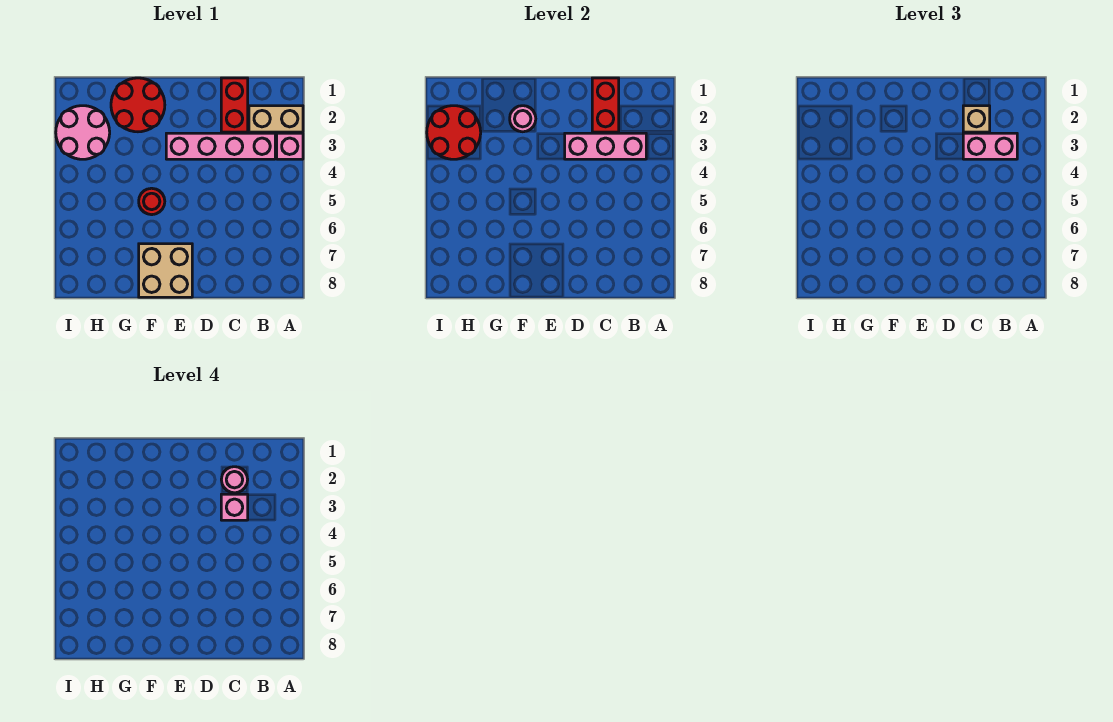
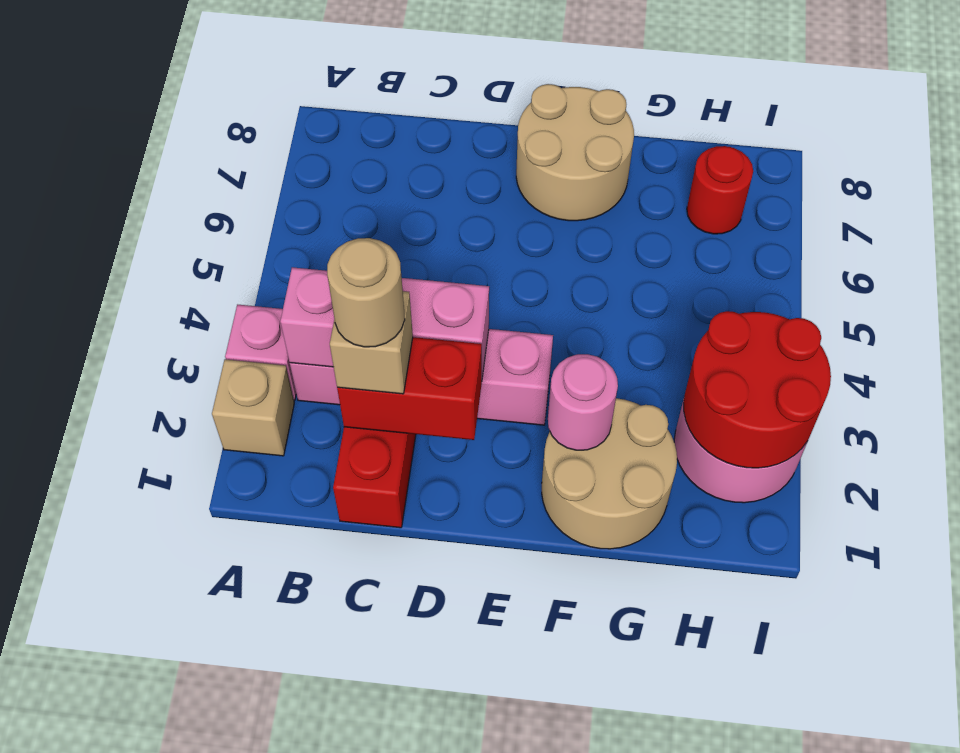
tan 1x2 brick [249,106,303,132] -> tan 1x1 brick [212,359,294,456]
pink 1x2 brick [963,133,1017,159] -> none
red 1x2 brick [592,78,619,132] -> red 1x2 brick turned to [337,337,482,440]
pink 1x1 round brick [221,467,248,493] -> tan 1x1 round brick [327,238,405,347]
pink 1x1 brick [221,494,248,520] -> none
tan 2x2 brick [139,244,192,297] -> tan 2x2 round brick [516,84,634,221]
red 2x2 round brick [111,78,165,132] -> tan 2x2 round brick [542,398,677,549]
red 1x1 round brick [139,188,165,215] -> red 1x1 round brick moved to [687,146,753,234]

